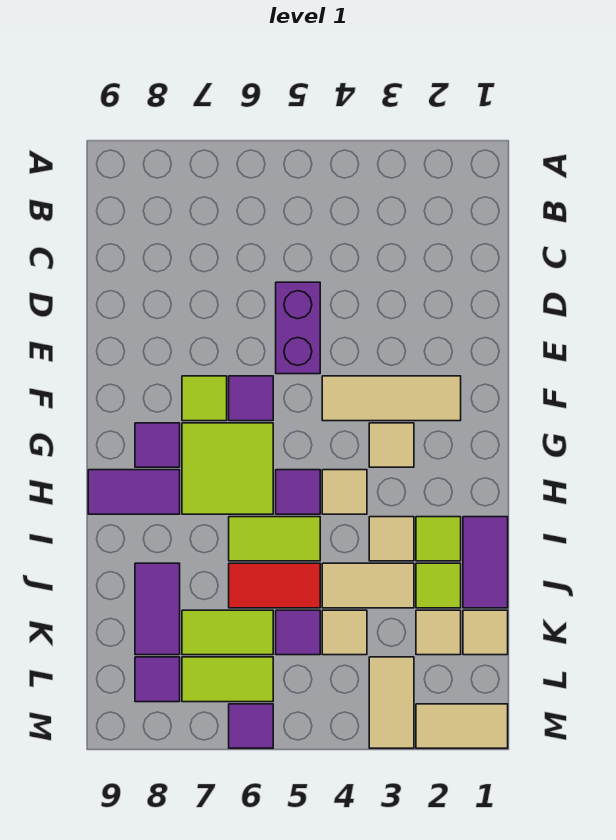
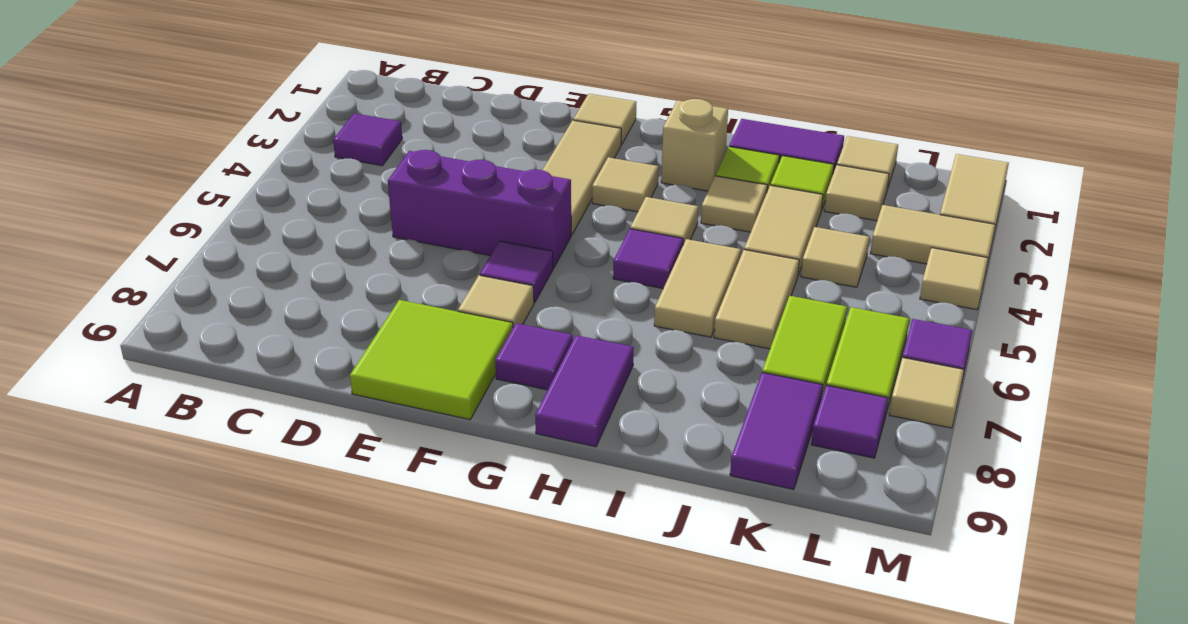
purple 1x2 brick [276,282,320,374] -> purple 1x3 brick [388,150,571,268]
none -> tan 1x1 tile [573,94,636,145]
lime 1x1 tile [182,376,227,421] -> tan 1x1 tile [458,275,534,327]
lime 2x2 tile [182,423,273,514] -> lime 2x2 tile moved to [350,300,513,420]
none -> tan 1x1 brick [661,99,728,191]
lime 1x2 tile [229,517,320,561] -> tan 1x2 tile [654,239,741,337]
red 1x2 tile [229,563,320,608] -> tan 1x2 tile [714,250,799,349]
purple 1x2 tile [135,563,180,655] -> purple 1x2 tile turned to [730,373,823,489]
purple 1x1 tile [276,610,320,655] -> purple 1x1 tile moved to [333,113,402,166]
none -> tan 1x1 tile [920,248,988,310]
none -> tan 1x1 tile [889,358,964,428]

